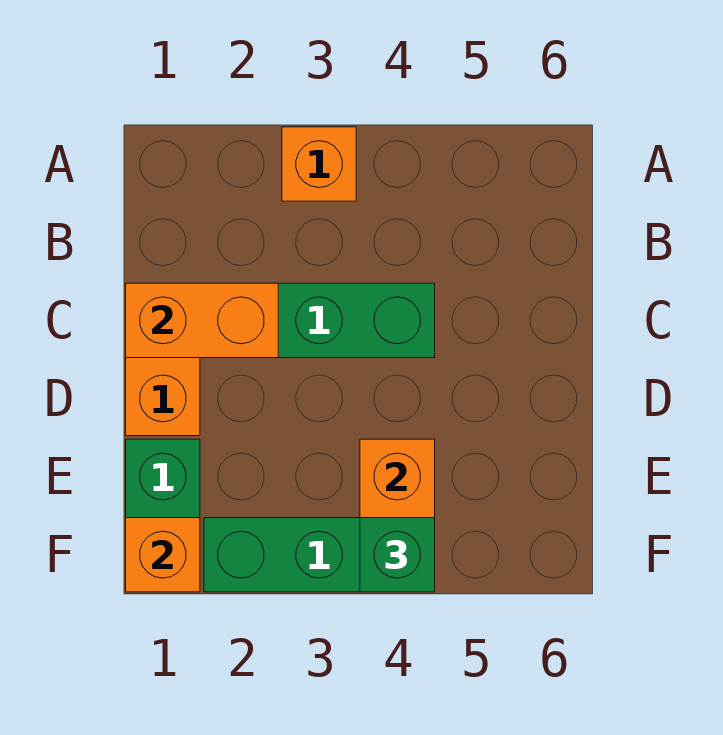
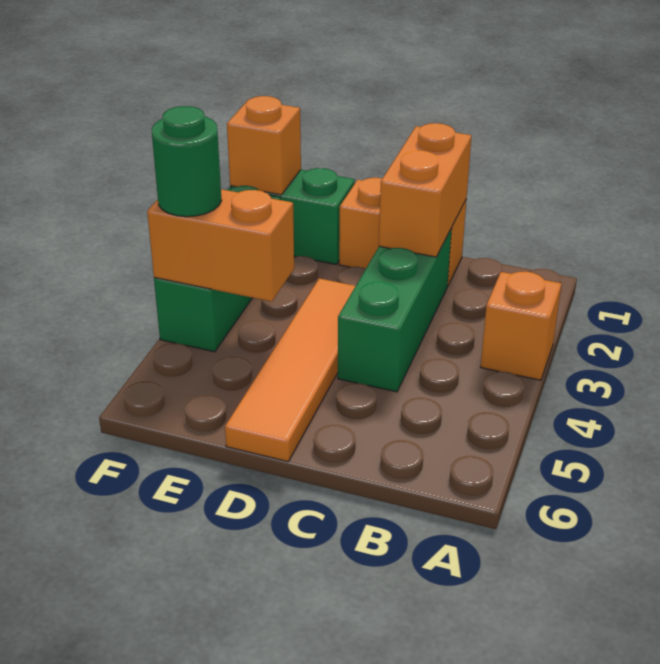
none -> orange 1x4 tile [225,278,355,462]
green 1x1 brick [360,518,435,592] -> green 1x1 round brick [152,106,222,217]

